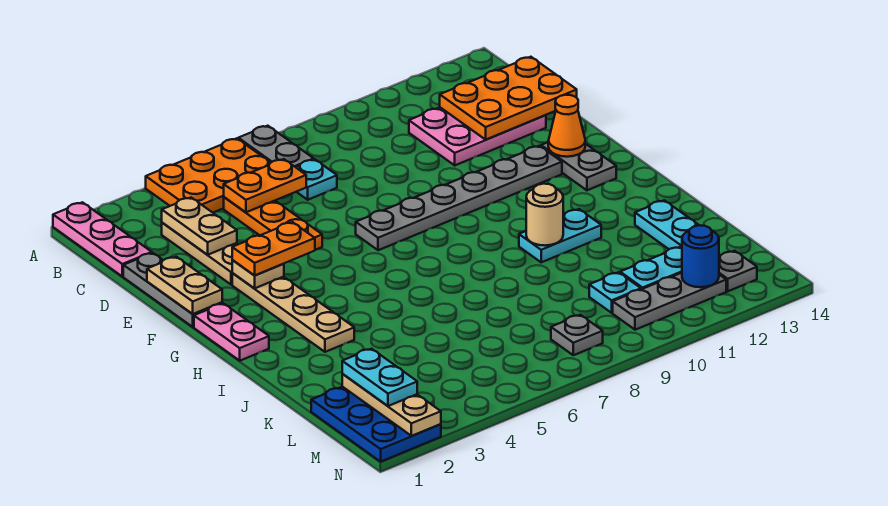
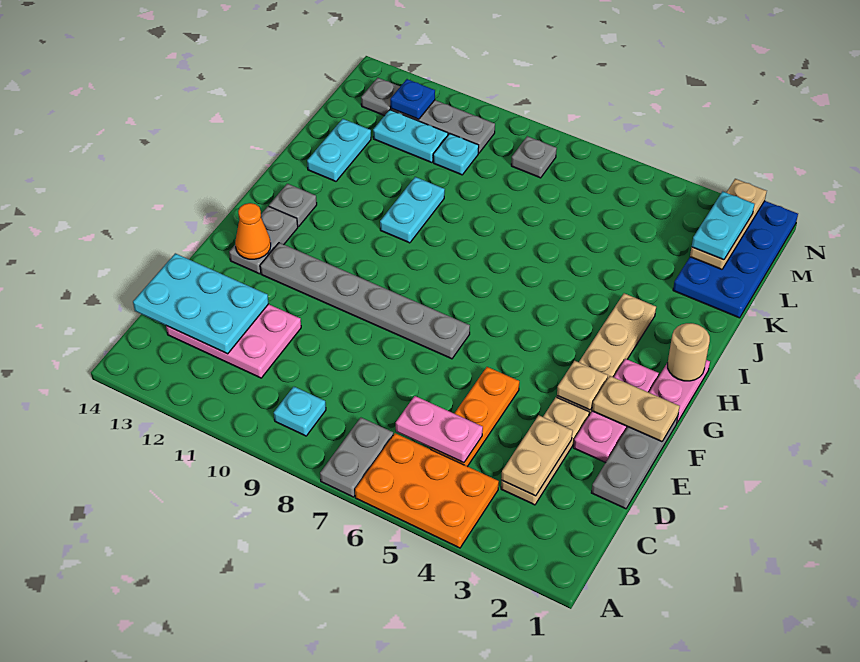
pink 1x3 plate [53,202,152,277] -> pink 1x3 plate moved to [573,359,659,463]
orange 1x2 plate [224,159,306,212] -> pink 1x2 plate [396,396,483,463]
cyan 1x1 plate [296,159,337,200] -> cyan 1x1 plate moved to [274,387,326,436]
orange 2x3 plate [440,57,577,140] -> cyan 2x3 plate [133,253,269,354]
tan 1x2 plate [147,257,222,314] -> tan 1x2 plate turned to [592,376,680,442]
orange 1x2 plate [232,222,315,276] -> none
none -> grey 1x1 plate [269,184,317,227]
cyan 1x2 plate [519,209,601,262] -> cyan 1x2 plate turned to [380,177,445,243]
tan 1x1 round brick [526,184,563,246] -> tan 1x1 round brick moved to [668,323,710,381]
blue 2x3 plate [311,387,441,462] -> blue 2x4 plate [673,201,798,318]
blue 1x1 round brick [682,225,719,287] -> blue 1x1 plate [390,79,435,119]

